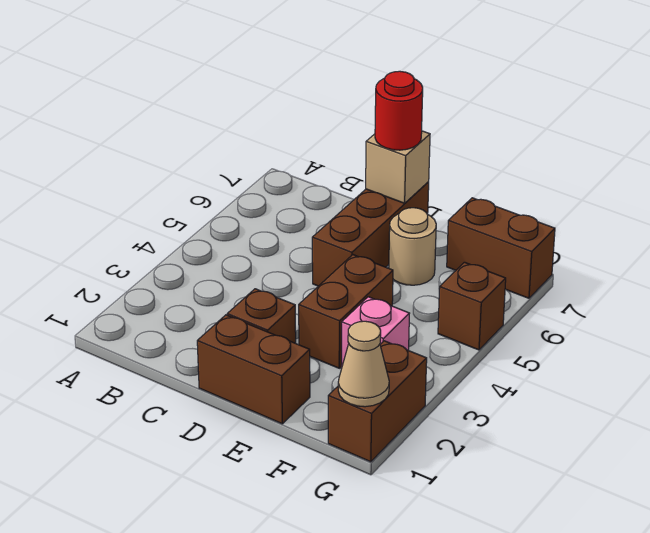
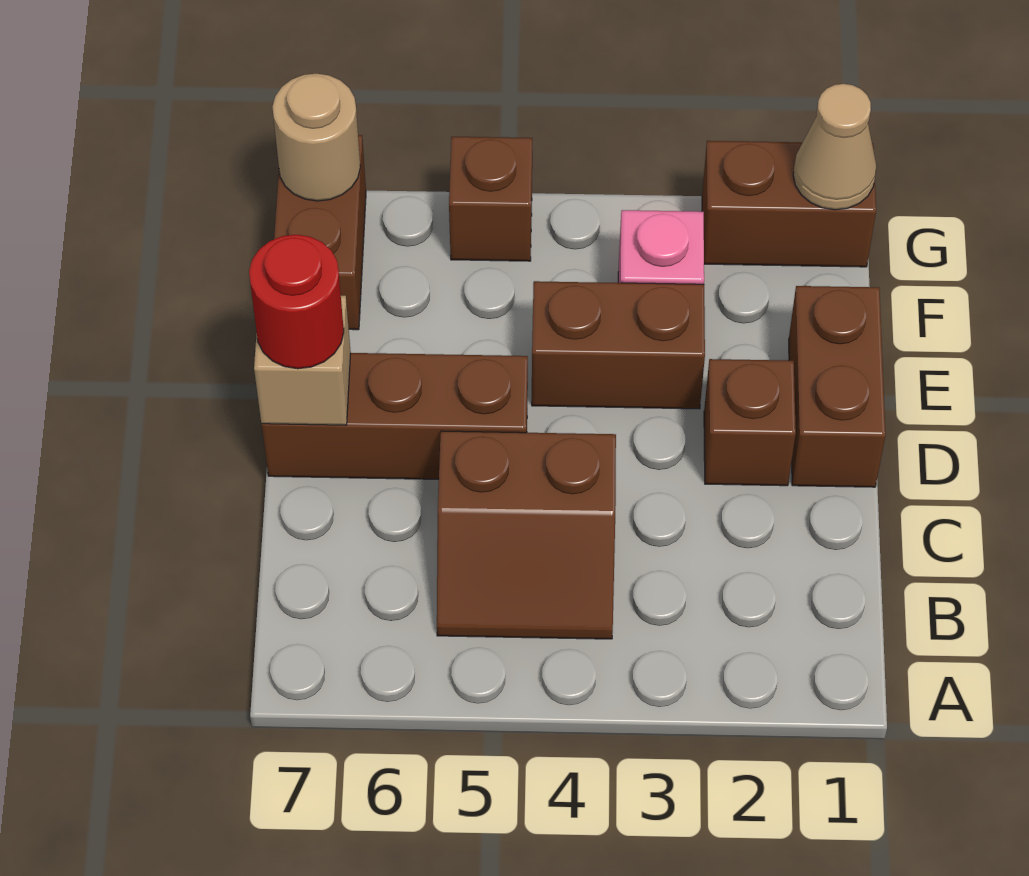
none -> brown 2x2 slope [437,431,616,639]
tan 1x1 round brick [389,208,436,285] -> tan 1x1 round brick moved to [272,73,360,201]

